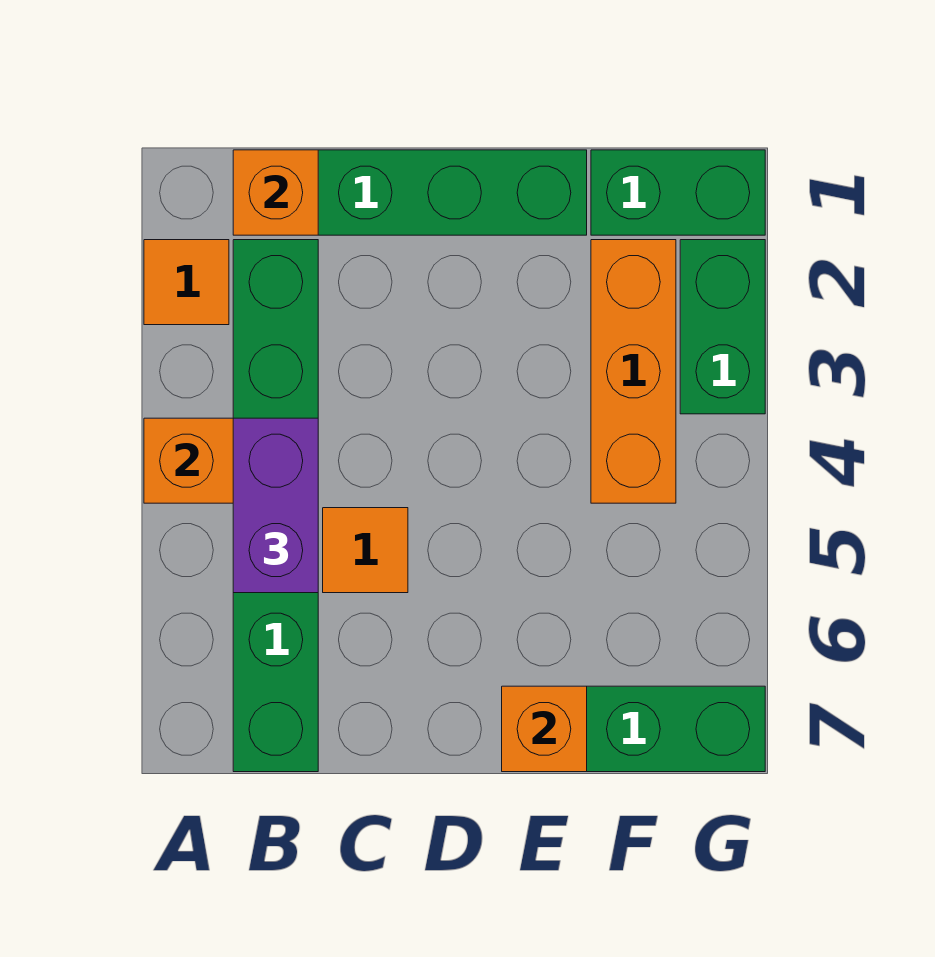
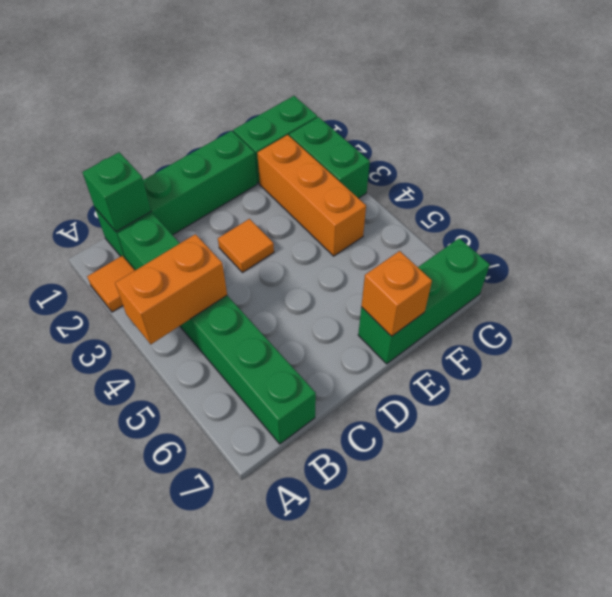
orange 1x1 brick [233,150,318,235] -> green 1x1 brick [83,152,151,232]
purple 1x2 brick [233,418,318,593] -> none
orange 1x1 tile [323,508,408,593] -> orange 1x1 tile moved to [218,219,274,273]

